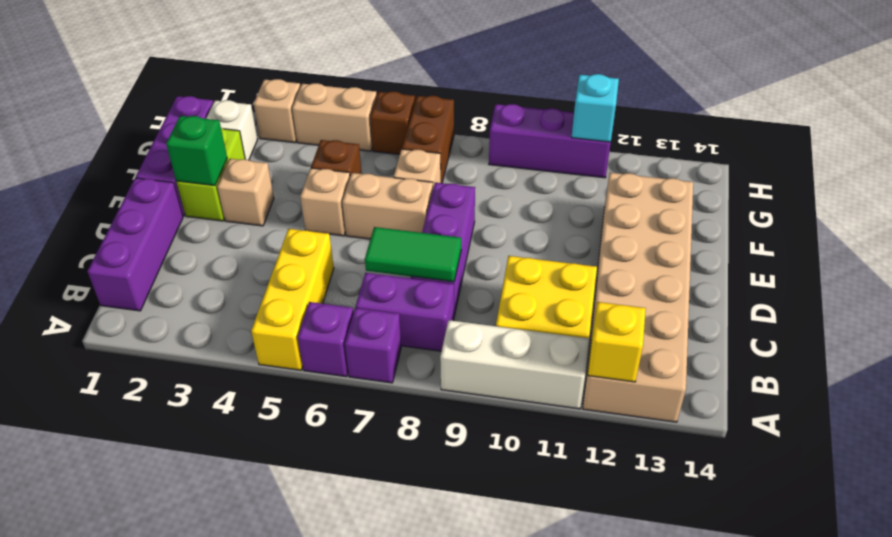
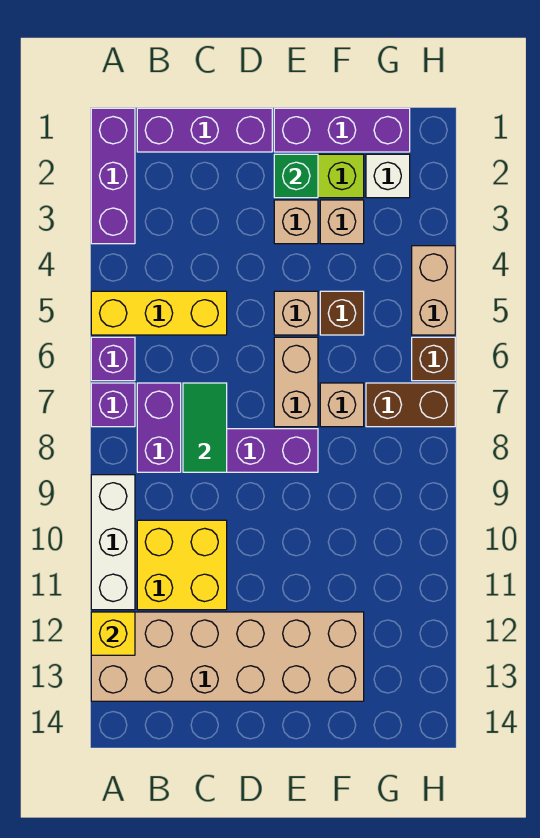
tan 1x1 brick [254,79,300,143] -> tan 1x1 brick moved to [320,200,364,244]
purple 1x3 brick [489,104,611,178] -> purple 1x3 brick moved to [91,108,135,244]
cyan 1x1 brick [572,74,619,142] -> none

